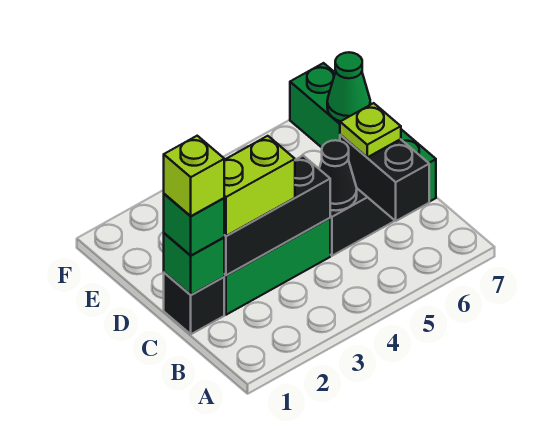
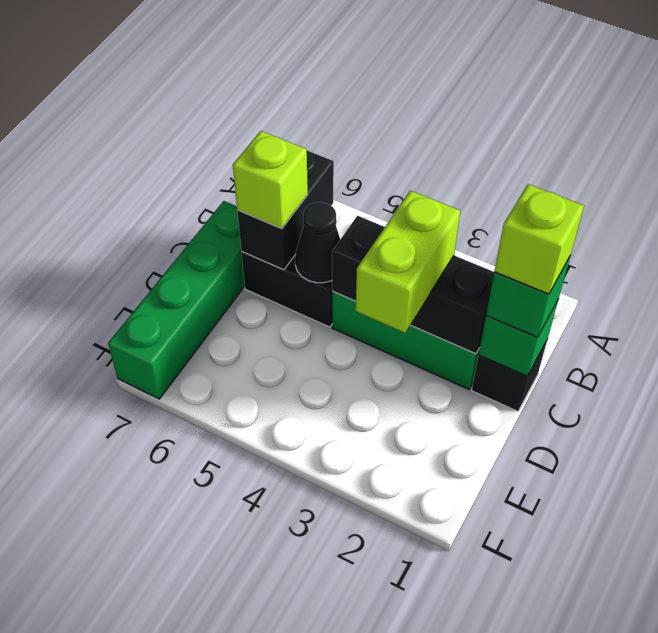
lime 1x2 brick [224,136,295,236] -> lime 1x2 brick turned to [355,191,460,333]
lime 1x1 plate [340,103,401,157] -> lime 1x1 brick [233,131,308,229]
green 1x1 cone [327,52,370,121] -> none

